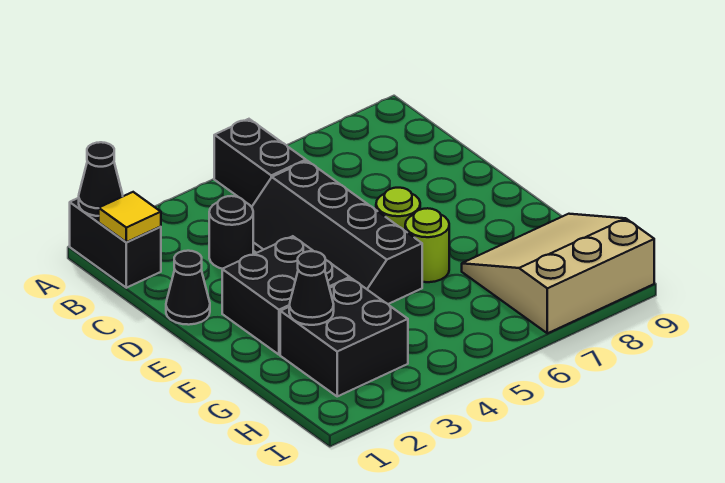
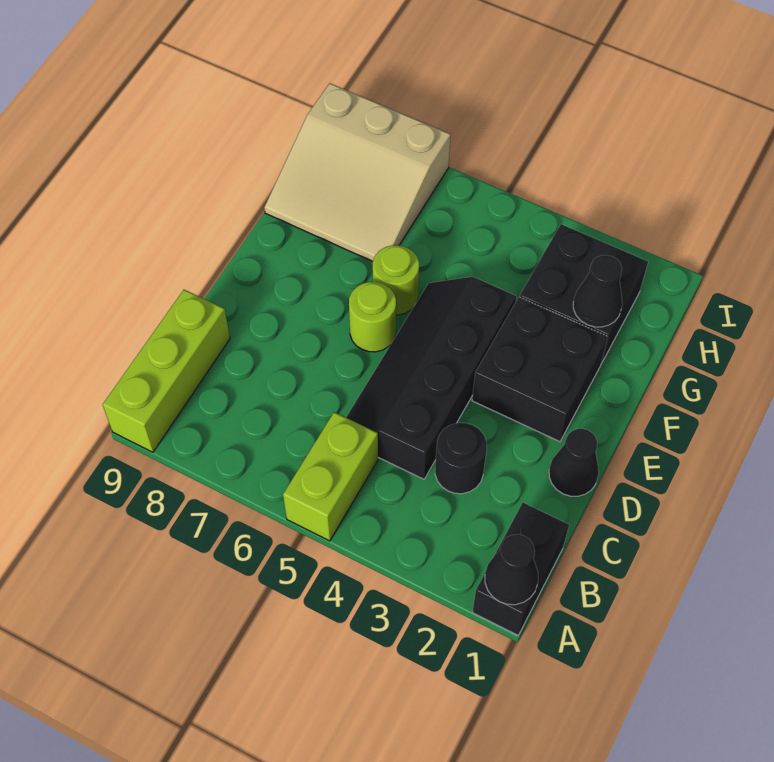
black 1x2 brick [214,119,306,206] -> lime 1x2 brick [283,412,378,541]
none -> lime 1x3 brick [103,290,230,452]
yellow 1x1 tile [99,192,161,242] -> none
black 2x4 slope [252,161,422,304] -> black 2x4 slope turned to [346,277,516,479]

